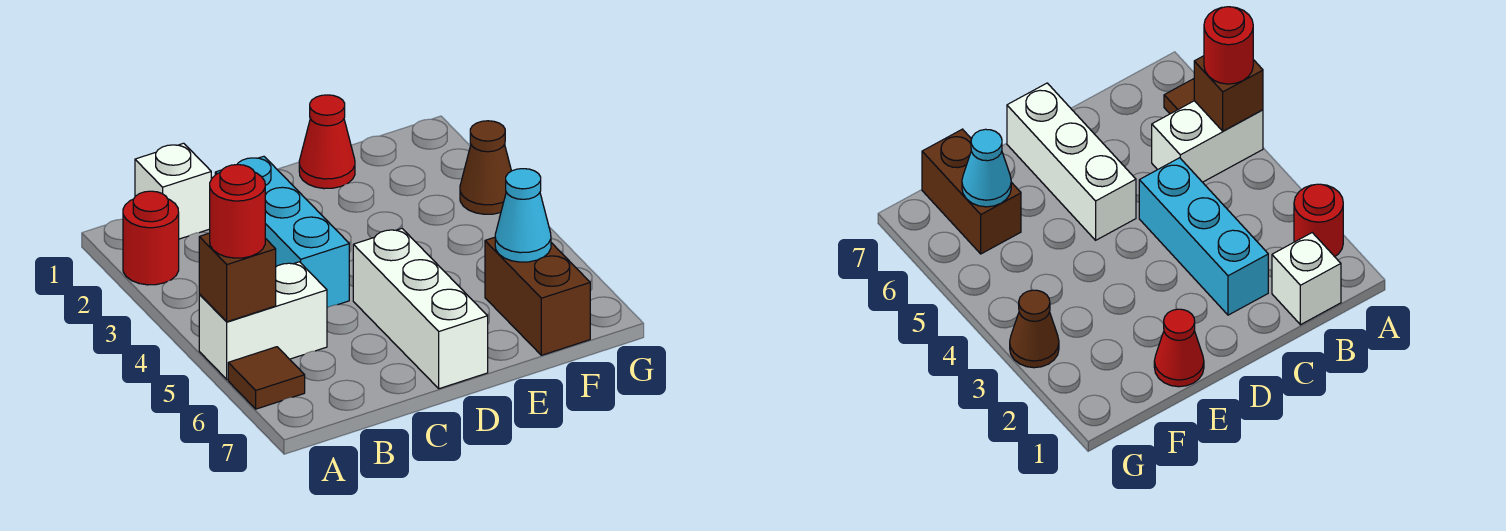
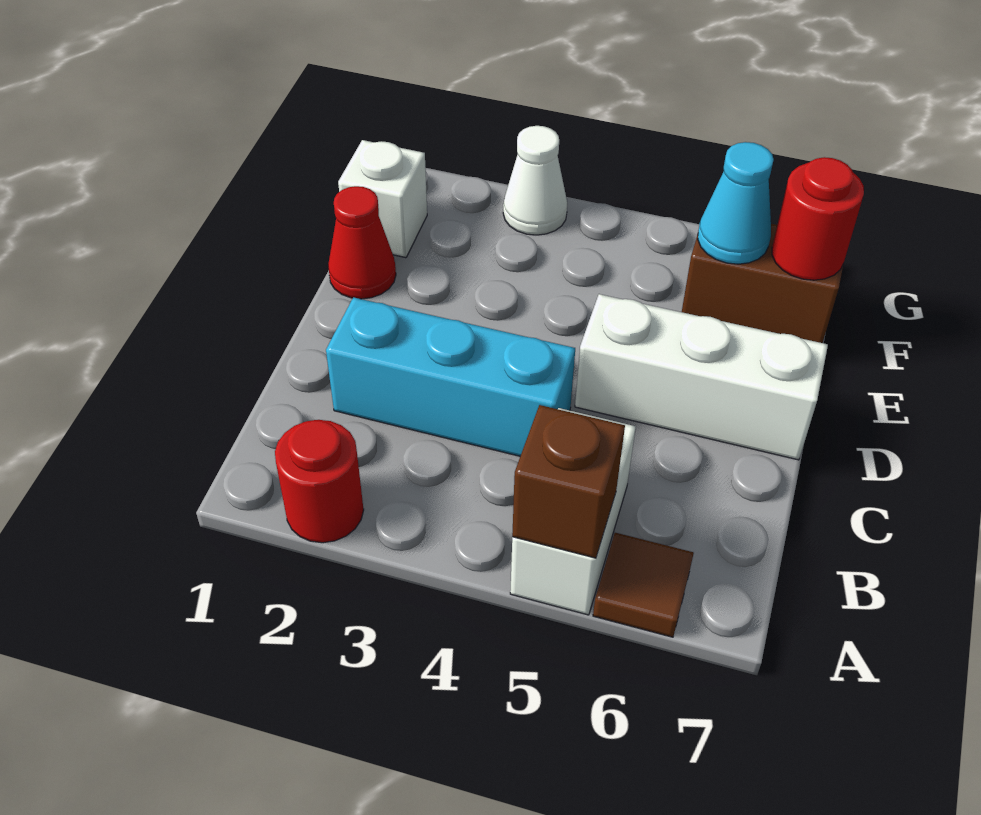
red 1x1 round brick [210,165,265,258] -> red 1x1 round brick moved to [772,157,864,280]
white 1x1 brick [135,143,211,239] -> white 1x1 brick moved to [338,140,427,258]
brown 1x1 cone [460,121,511,214] -> white 1x1 cone [503,126,567,235]

